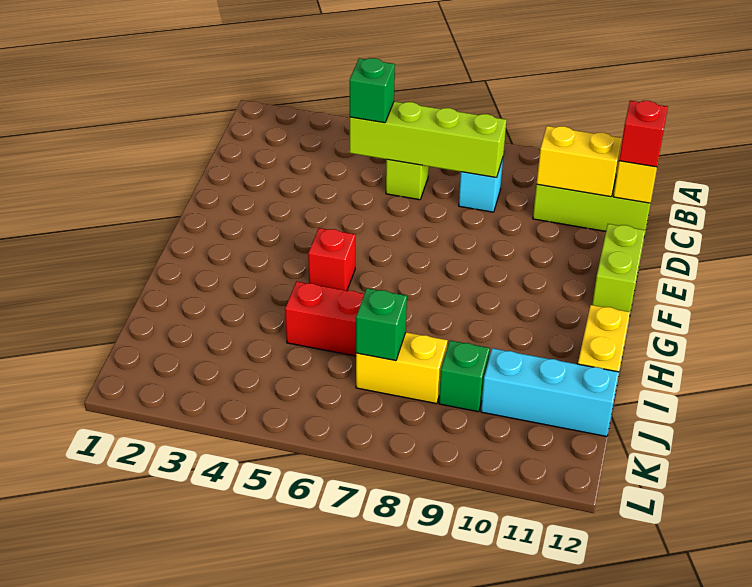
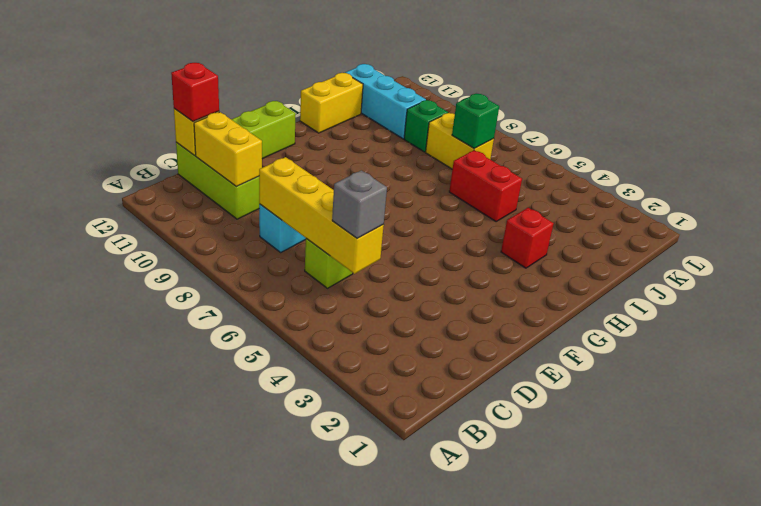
lime 1x4 brick [350,102,506,178] -> yellow 1x4 brick [259,157,384,274]
green 1x1 brick [350,58,395,123] -> grey 1x1 brick [332,170,387,238]
red 1x1 brick [308,228,355,291] -> red 1x1 brick moved to [501,208,554,268]

